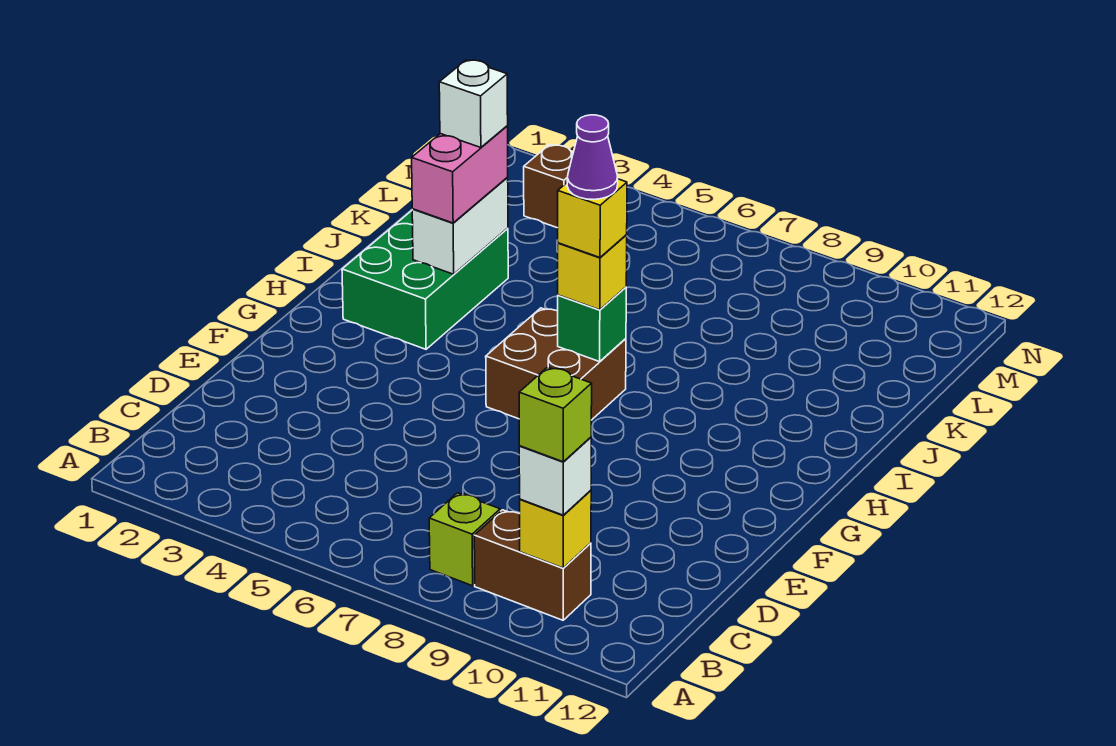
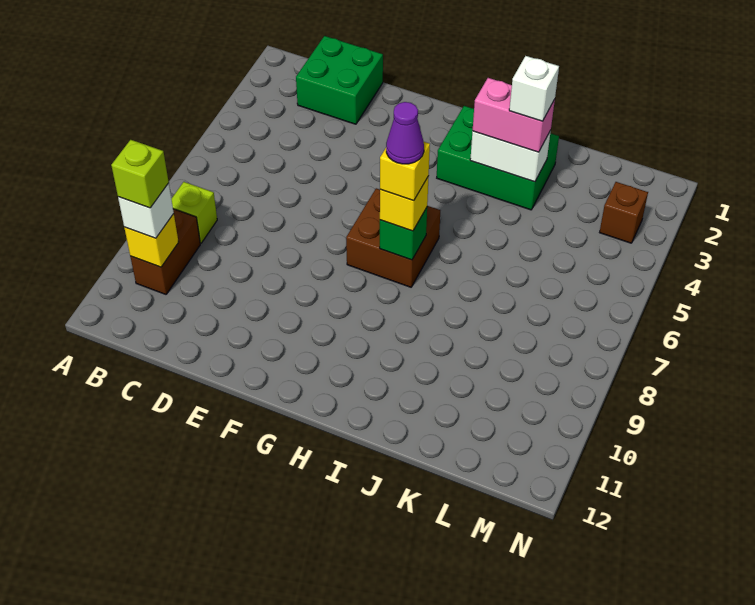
none -> green 2x2 brick [296,36,383,124]

